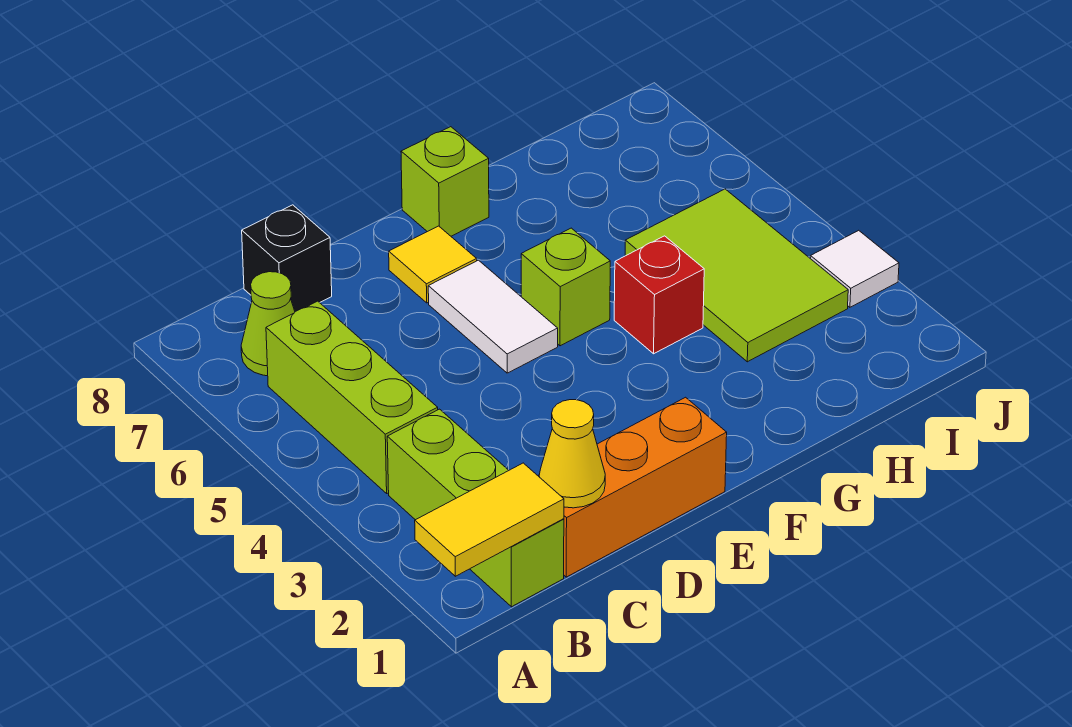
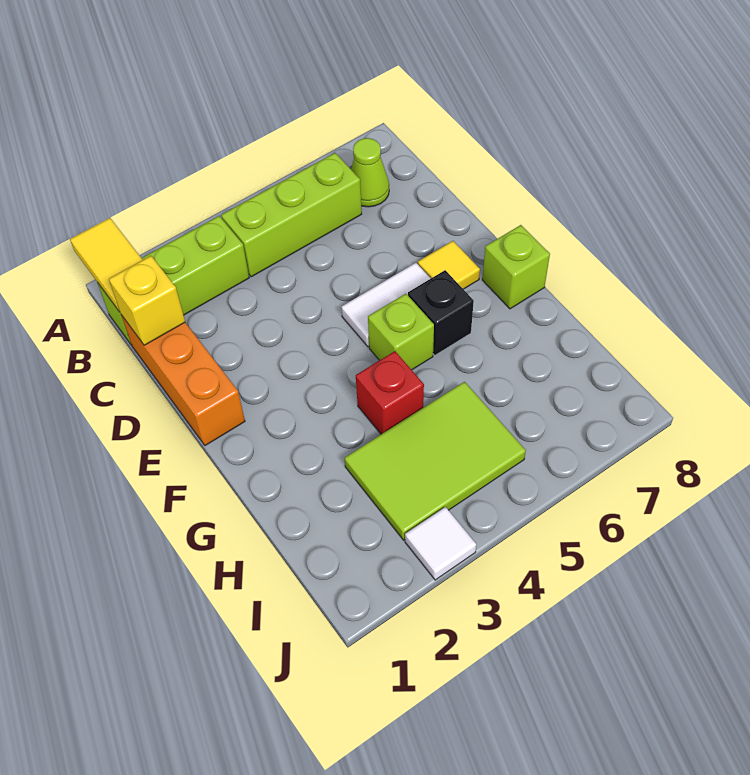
yellow 1x1 cone [539,400,605,508] -> yellow 1x1 brick [109,256,185,345]
black 1x1 brick [242,205,332,312] -> black 1x1 brick moved to [408,270,474,355]

